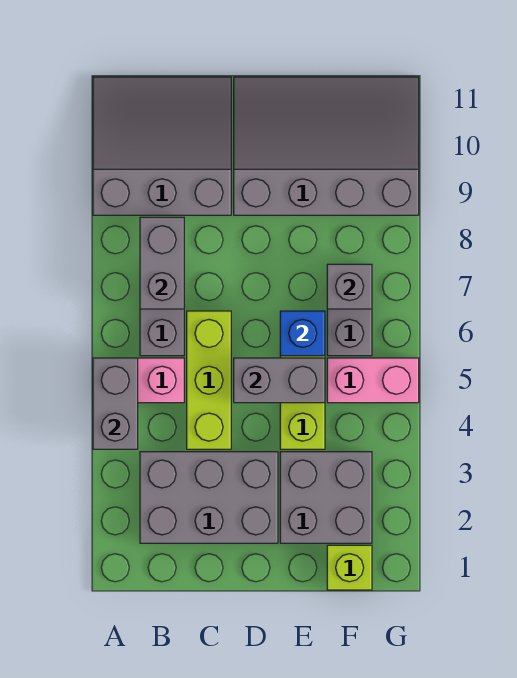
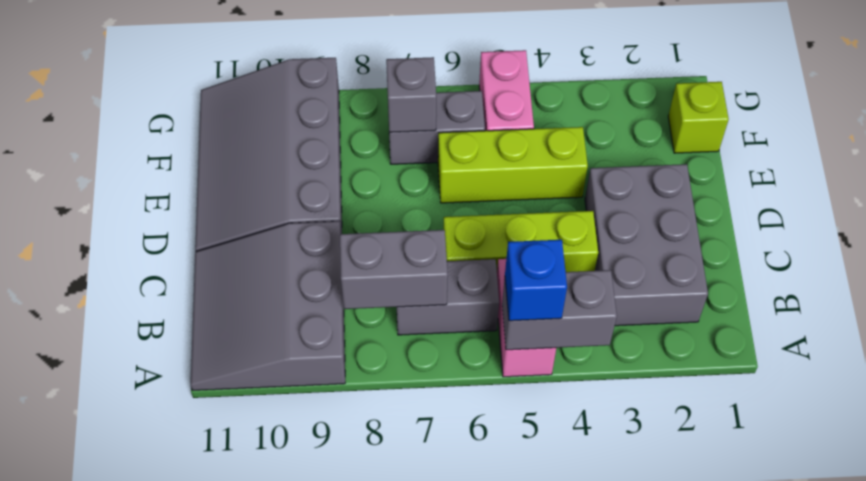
grey 1x2 brick [234,358,325,403] -> none
grey 2x2 brick [280,452,372,543] -> none
blue 1x1 brick [280,311,325,356] -> blue 1x1 brick moved to [505,240,567,321]

